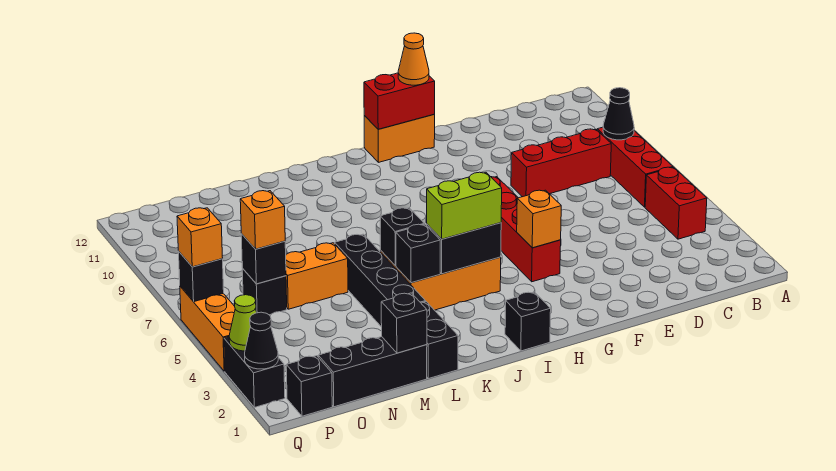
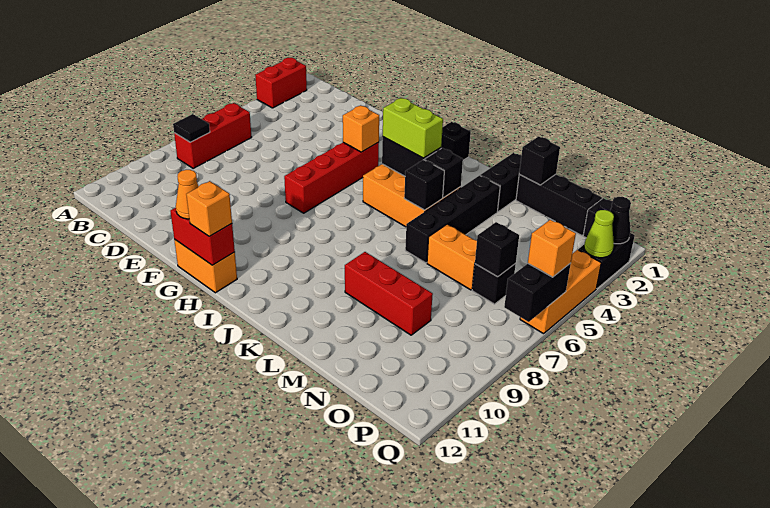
red 1x2 brick [645,167,707,239] -> red 1x2 brick moved to [255,58,307,108]
black 1x1 cone [603,88,634,140] -> black 1x1 tile [173,114,210,142]
red 1x3 brick [511,129,611,197] -> red 1x3 brick moved to [345,252,433,335]
orange 1x1 brick [240,191,285,249] -> orange 1x1 brick moved to [186,181,232,236]
black 1x1 brick [178,251,224,302] -> black 1x2 brick [504,263,571,322]

